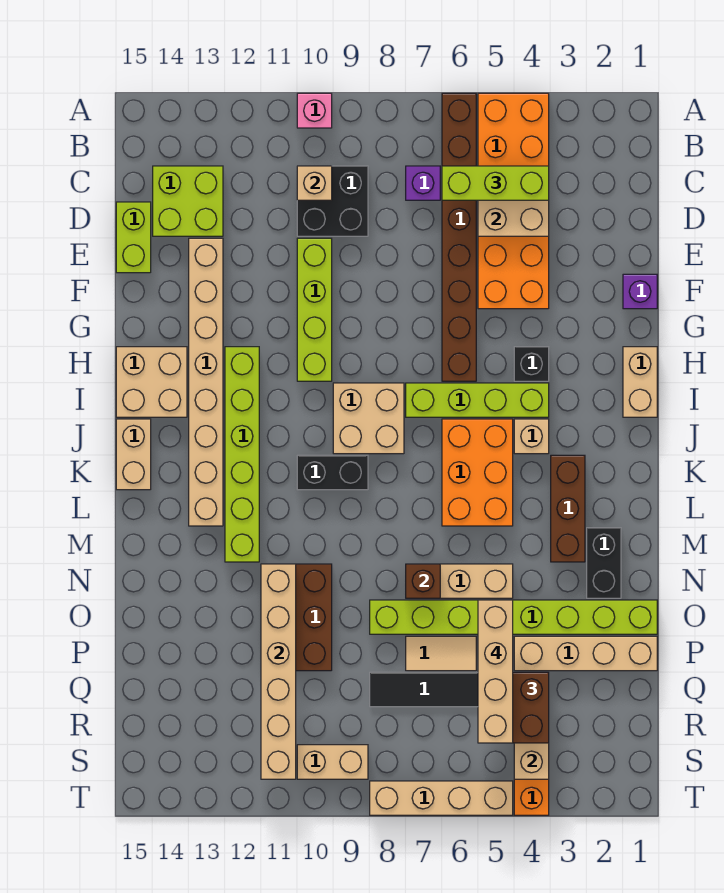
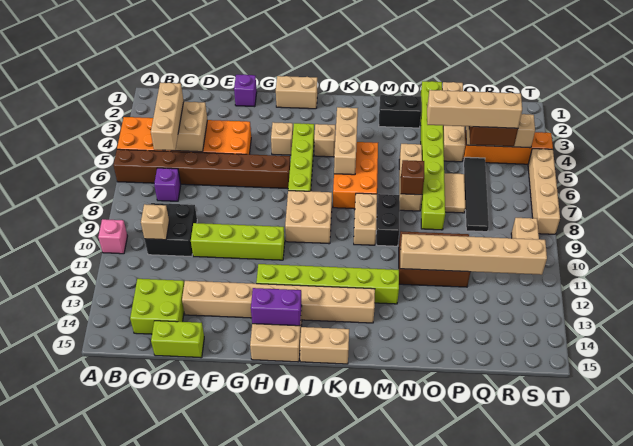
lime 1x3 brick [442,166,549,200] -> tan 1x3 brick [151,83,184,151]
black 1x1 brick [514,347,549,381] -> tan 1x1 brick [271,122,293,155]
none -> purple 1x2 brick [251,288,302,326]
orange 2x3 brick [442,419,513,526] -> orange 2x3 brick turned to [333,142,378,209]
brown 1x3 brick [551,455,585,562] -> none
none -> tan 1x3 brick [334,107,358,175]
black 1x2 brick [297,455,368,490] -> black 1x2 brick moved to [376,194,400,246]
none -> tan 1x2 brick [354,193,377,245]

